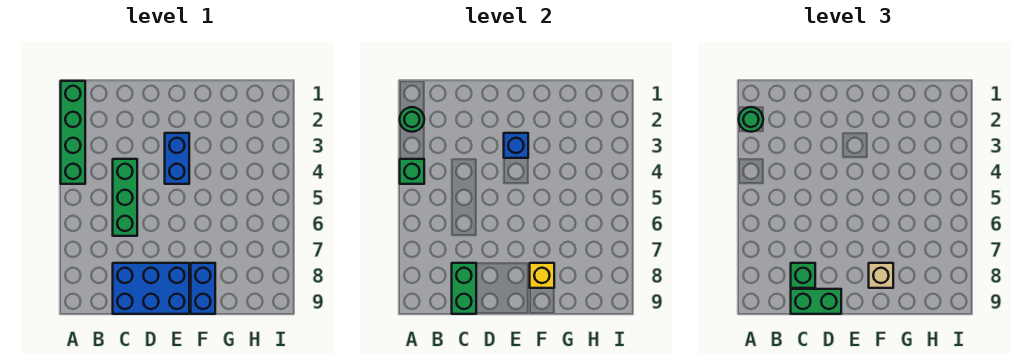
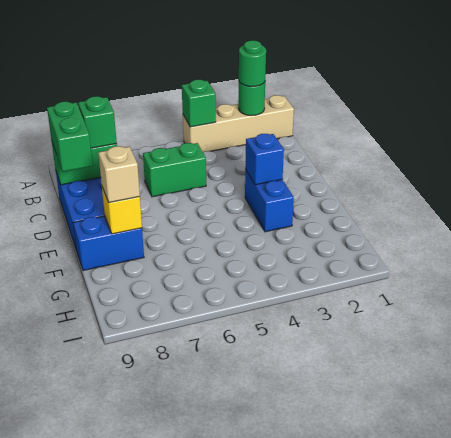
green 1x4 brick [61,81,85,184] -> tan 1x4 brick [183,95,294,152]
green 1x3 brick [113,159,137,236] -> green 1x2 brick [143,143,206,197]
blue 1x2 brick [165,133,189,184] -> blue 1x2 brick turned to [245,169,294,232]

